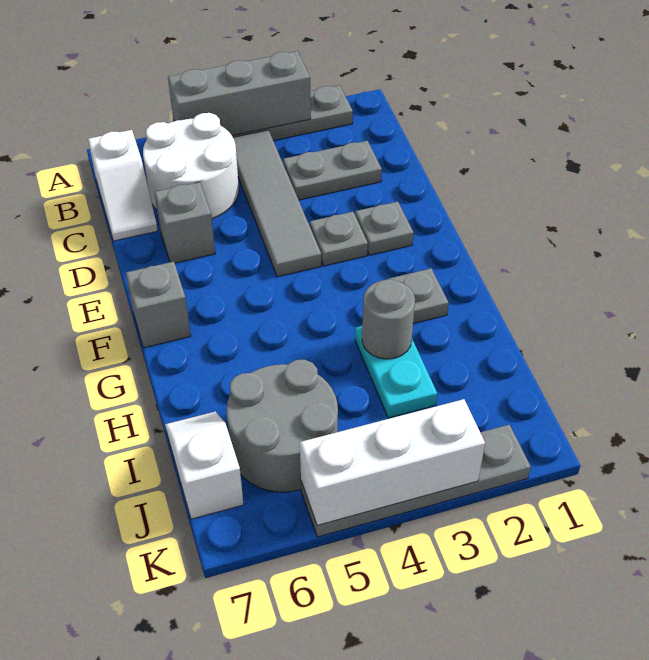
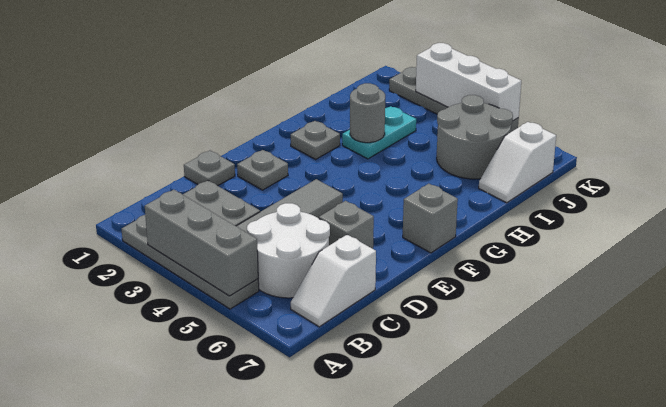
white 1x2 slope [88,130,158,241] -> white 1x2 slope turned to [291,235,376,327]
grey 1x1 plate [310,212,368,266] -> grey 1x1 plate moved to [184,150,235,186]

